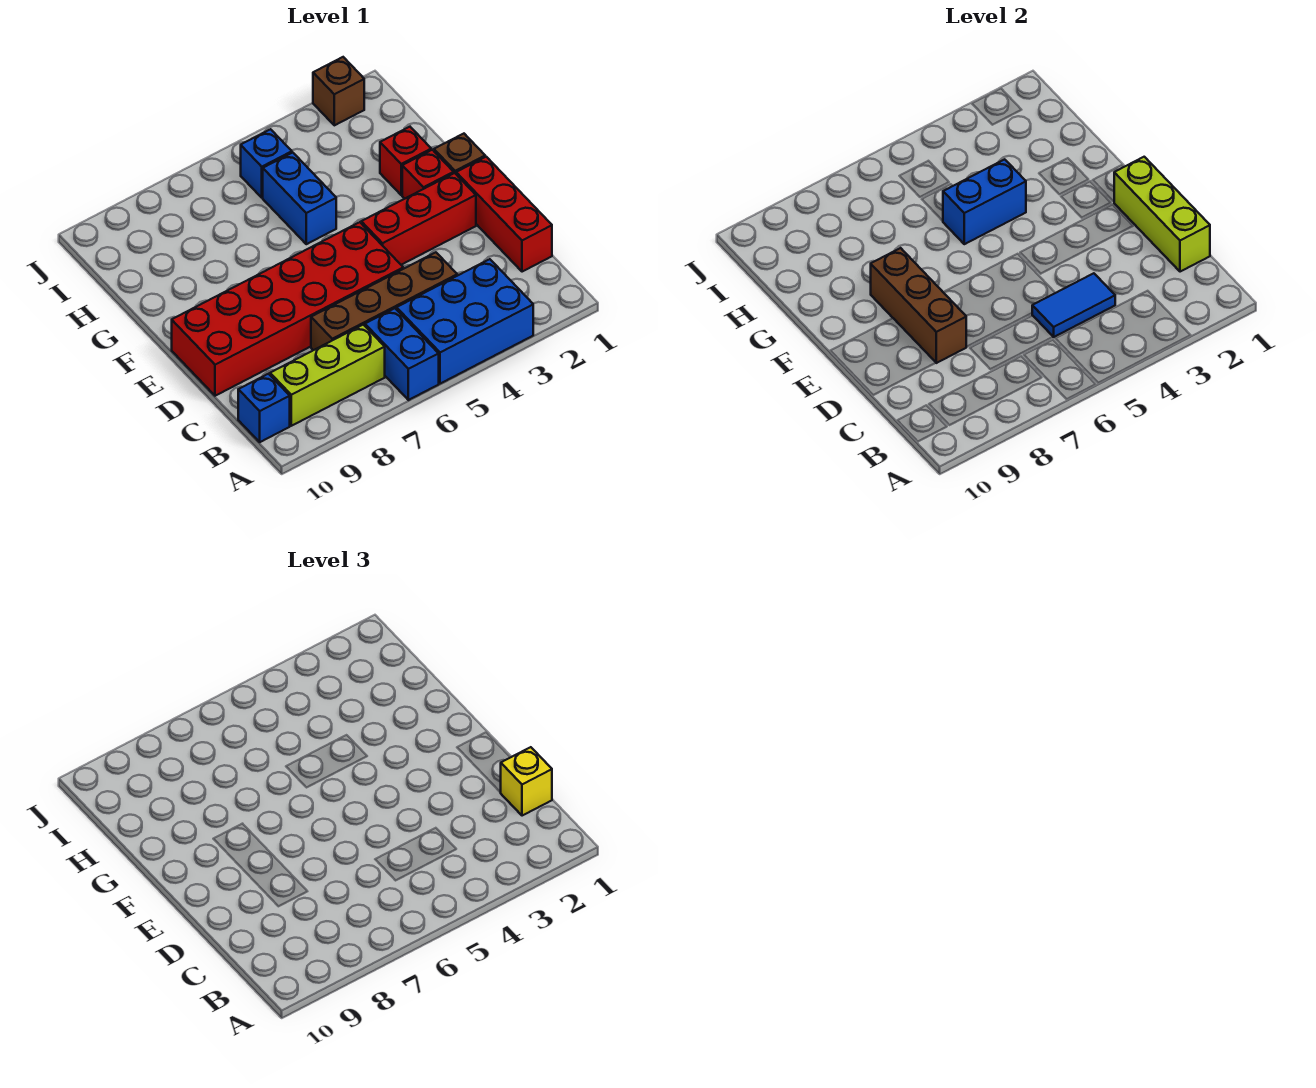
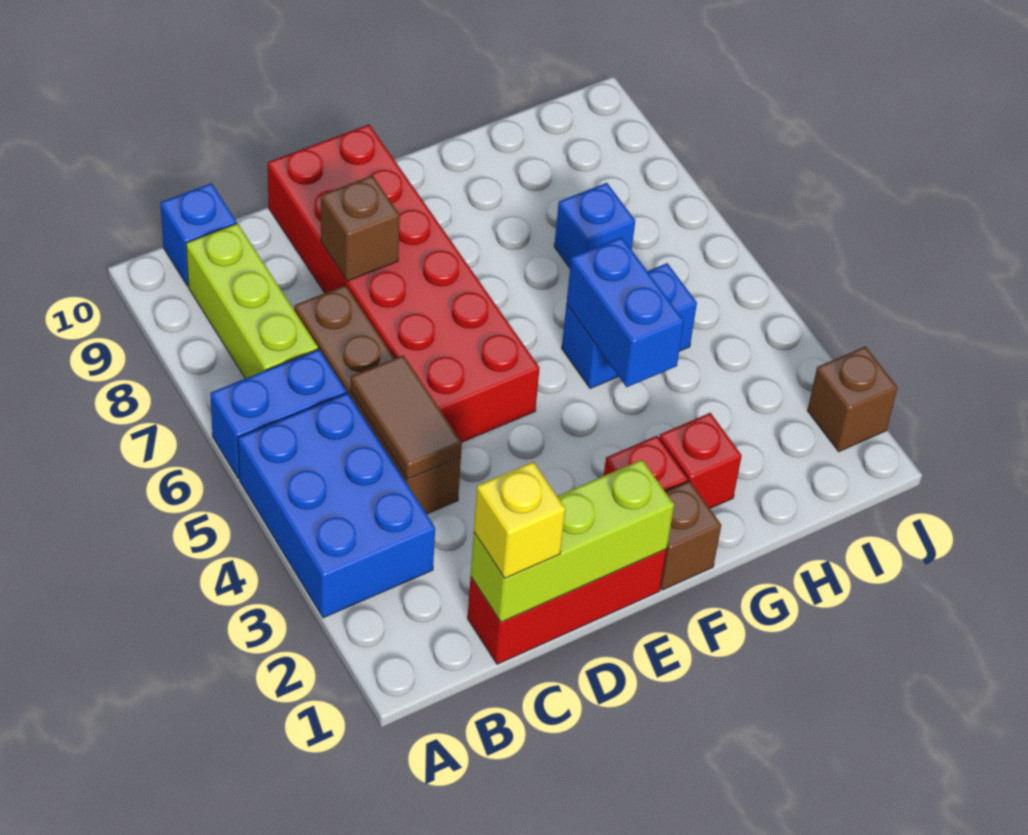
blue 1x2 tile [1032,273,1115,337] -> brown 1x2 tile [350,355,462,479]
brown 1x3 brick [871,248,966,363] -> brown 1x1 brick [321,175,400,281]
red 1x3 brick [361,173,476,265] -> none
blue 1x1 brick [241,129,292,198] -> blue 1x1 brick moved to [554,183,635,268]

